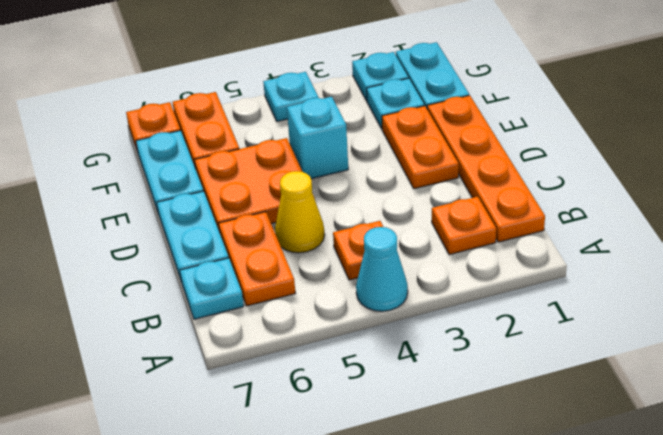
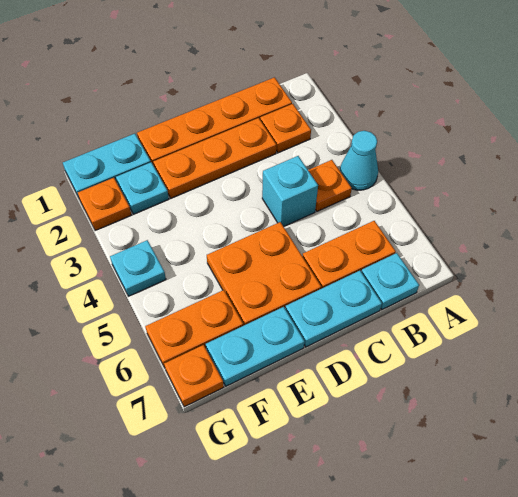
yellow 1x1 cone [275,171,325,253] -> none
orange 1x2 plate [382,106,459,189] -> orange 1x3 plate [153,118,276,198]
cyan 1x1 brick [287,97,348,179] -> cyan 1x1 brick moved to [262,156,318,227]
cyan 1x1 plate [352,52,408,101] -> orange 1x1 plate [78,178,131,231]

